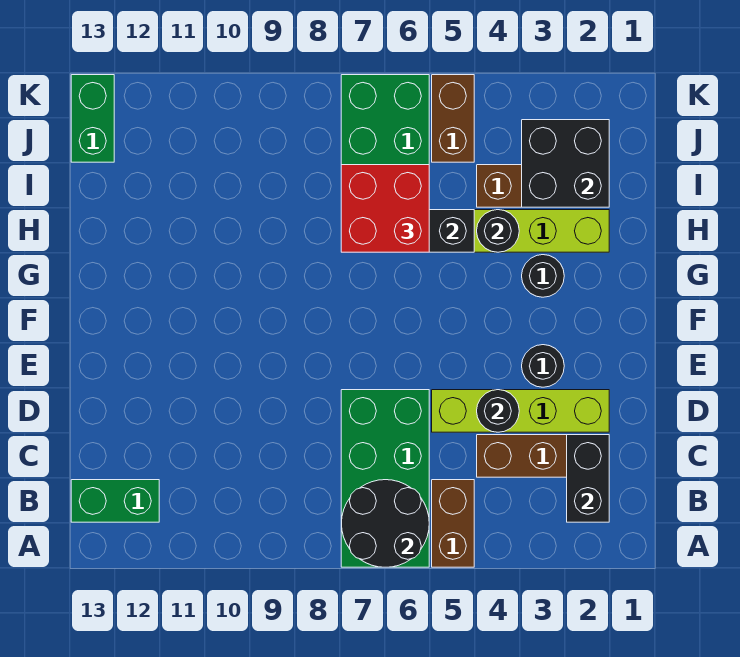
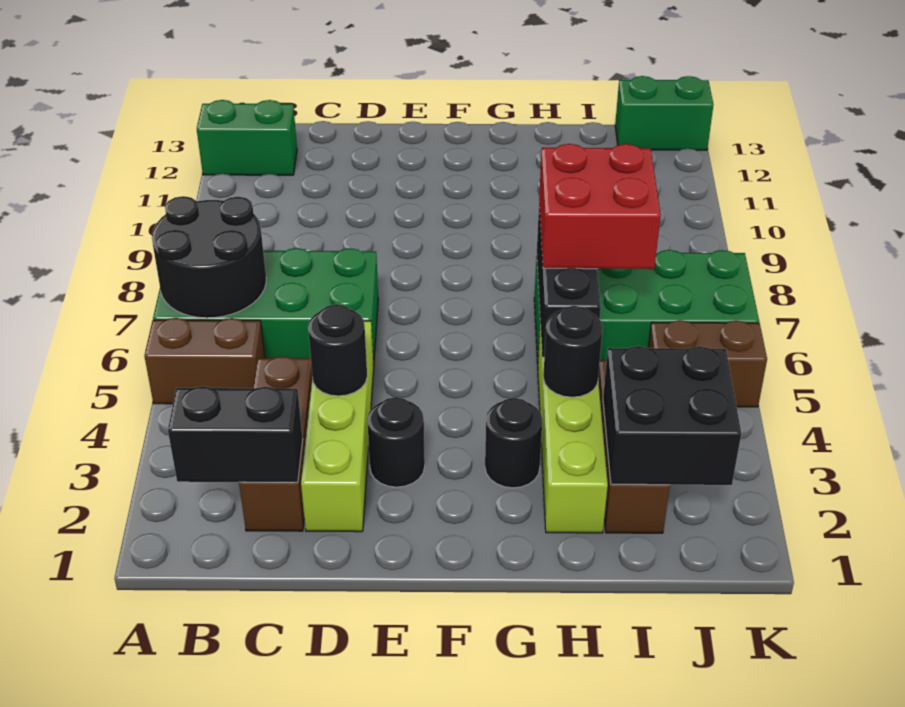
green 1x2 brick [71,480,159,522] -> green 1x2 brick turned to [197,100,297,175]

